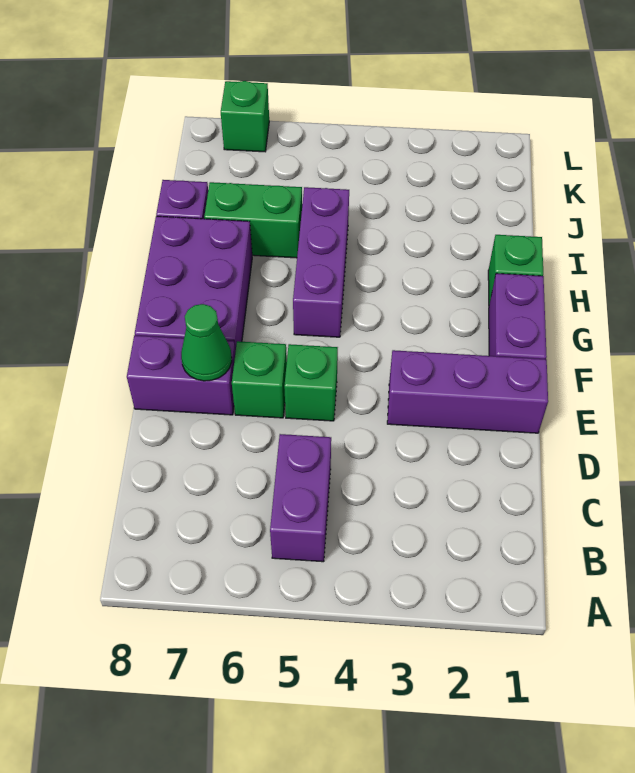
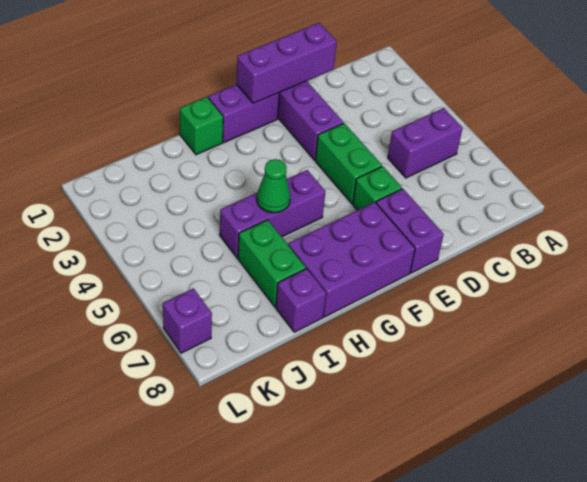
none -> purple 1x3 brick [237,23,337,103]
green 1x1 brick [284,344,338,421] -> green 1x2 brick [315,123,382,203]
green 1x1 cone [181,304,232,381] -> green 1x1 cone moved to [257,159,290,213]
green 1x1 brick [221,81,269,152] -> purple 1x1 brick [163,288,212,353]

